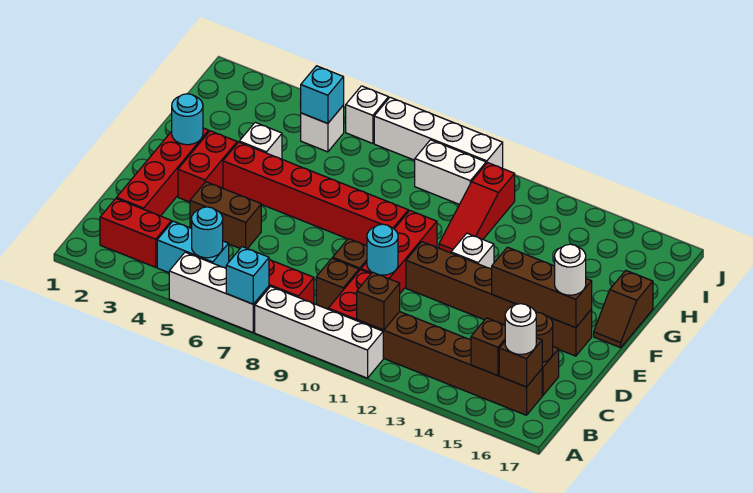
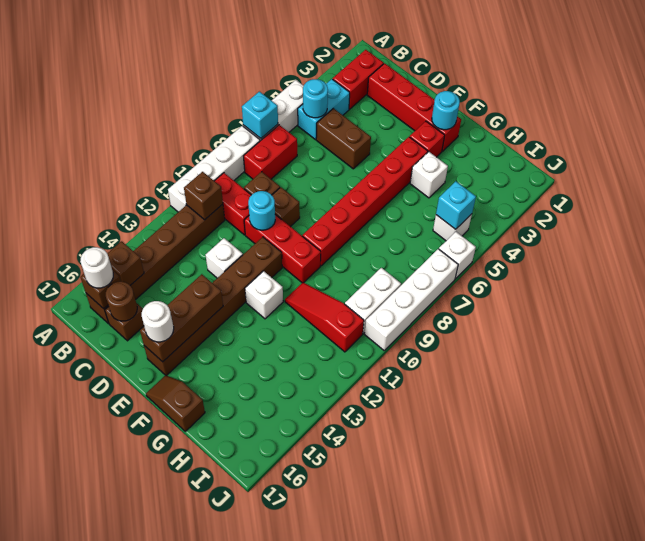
brown 1x2 brick [190,182,261,249] -> brown 1x2 brick turned to [316,108,371,169]
none -> white 1x1 brick [206,238,243,278]
red 1x2 brick [178,131,237,202] -> red 1x1 brick [410,121,445,157]

